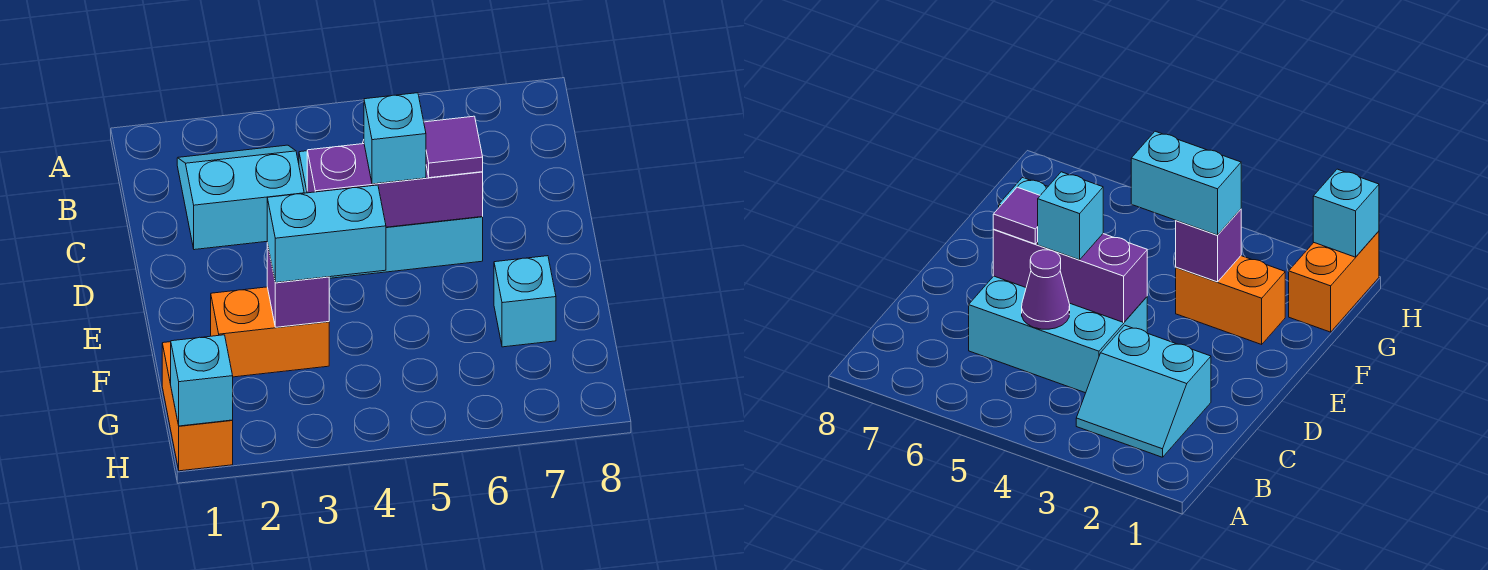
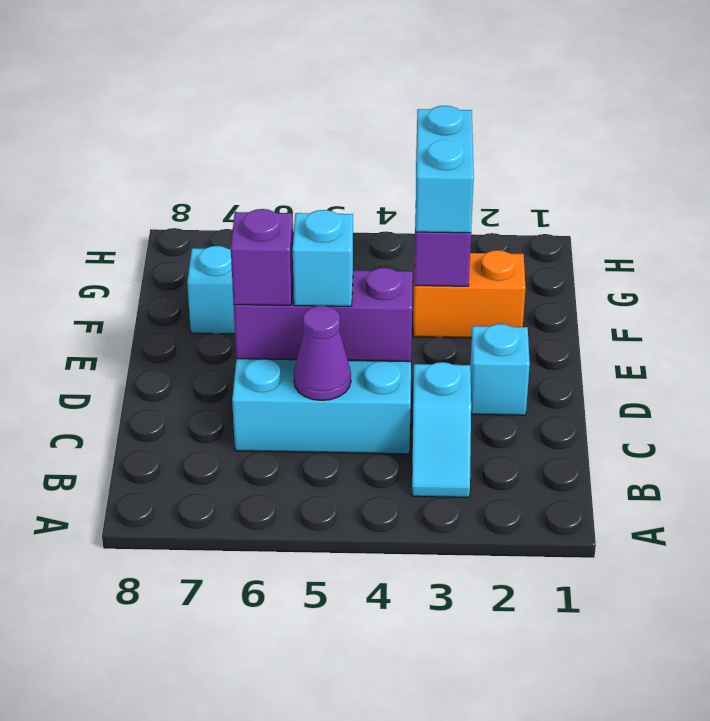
cyan 2x2 slope [177,145,304,250] -> cyan 1x2 slope [412,362,471,497]
purple 1x1 tile [424,116,483,178] -> purple 1x1 brick [231,209,293,305]
cyan 1x2 brick [267,185,386,283] -> cyan 1x2 brick turned to [416,106,474,233]
orange 1x2 brick [162,342,233,471] -> none
cyan 1x1 brick [171,335,233,426] -> cyan 1x1 brick moved to [470,324,530,415]

